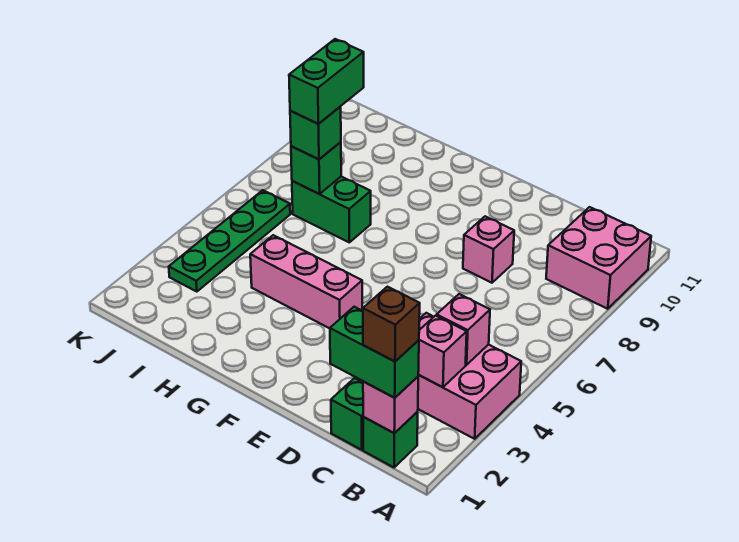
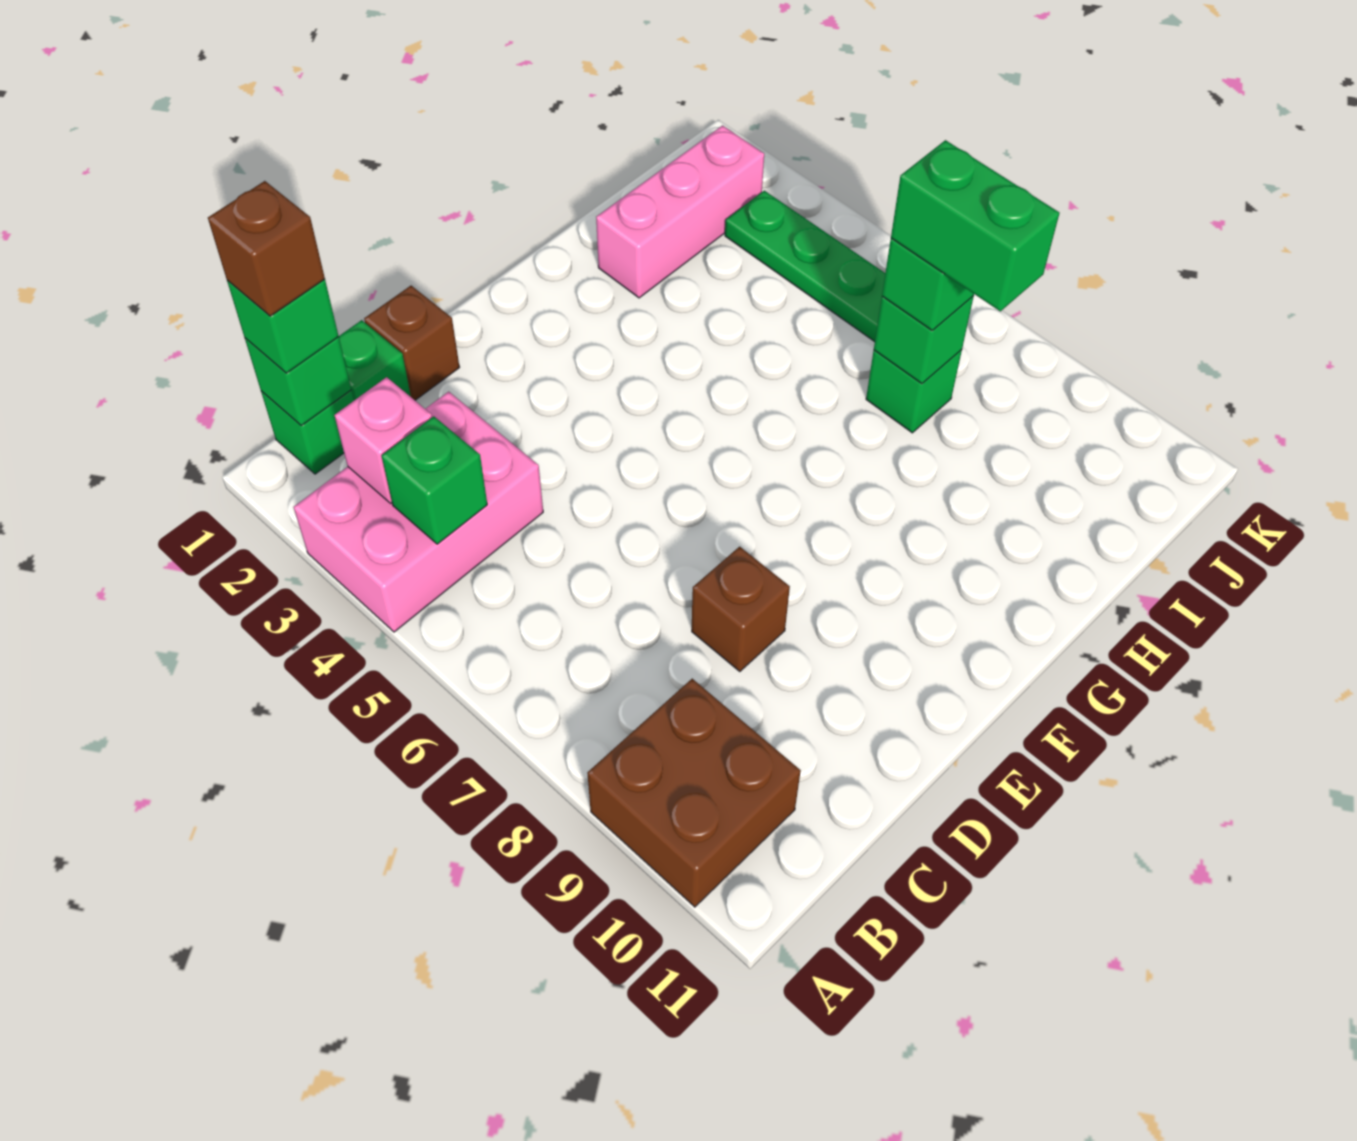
pink 2x2 brick [546,207,651,309] -> brown 2x2 brick [587,679,801,907]
pink 1x1 brick [363,377,418,433] -> green 1x1 brick [245,337,351,426]
green 1x2 brick [330,307,419,398] -> green 1x1 brick [227,279,339,373]
pink 1x1 brick [437,294,490,365] -> green 1x1 brick [382,416,487,544]
none -> brown 1x1 brick [364,286,460,400]
pink 1x1 brick [463,216,514,283] -> brown 1x1 brick [692,547,790,672]
pink 1x3 brick [250,235,362,328] -> pink 1x3 brick moved to [596,126,764,298]
green 1x2 brick [292,177,371,242] -> green 1x1 brick [866,350,962,433]

